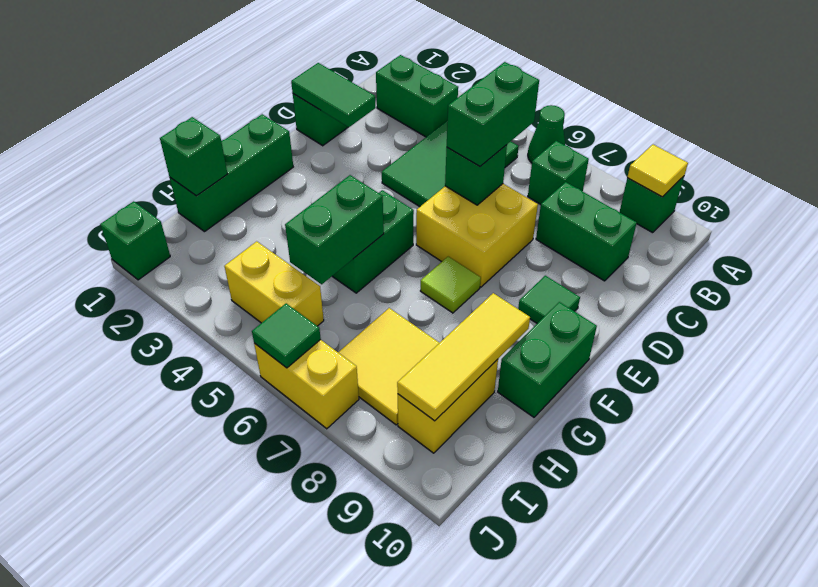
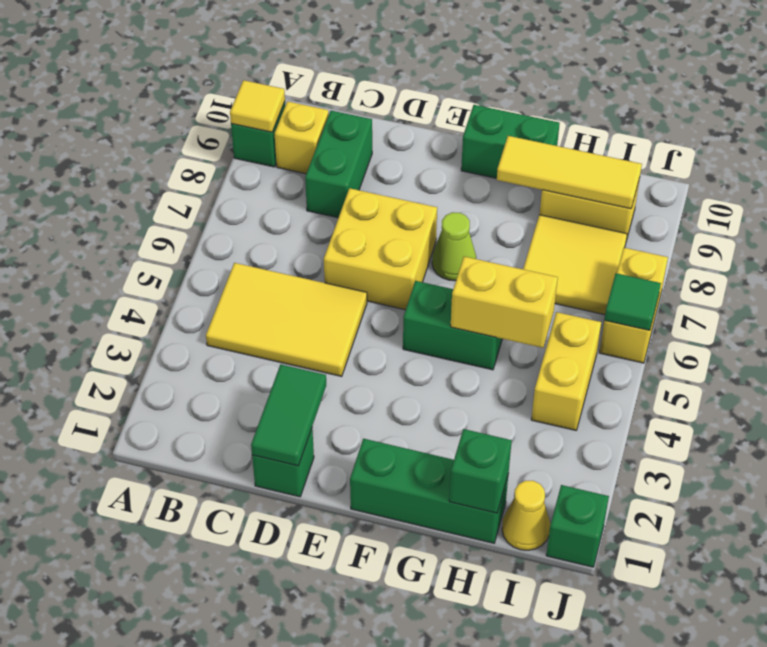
green 1x1 cone [528,105,565,163] -> none
green 1x2 brick [376,55,458,137] -> none
green 2x3 tile [382,121,519,207] -> yellow 2x3 tile [206,263,367,377]
green 1x1 brick [528,141,589,204] -> none
none -> yellow 1x1 brick [275,101,329,174]
green 1x2 brick [447,62,539,166] -> none
green 1x1 brick [445,145,507,205] -> none
green 1x1 tile [518,276,580,323] -> none
lime 1x1 tile [421,257,481,313] -> lime 1x1 cone [432,212,476,281]
green 1x2 brick [285,175,384,284] -> yellow 1x2 brick [451,257,558,348]
none -> yellow 1x1 cone [502,481,550,550]

